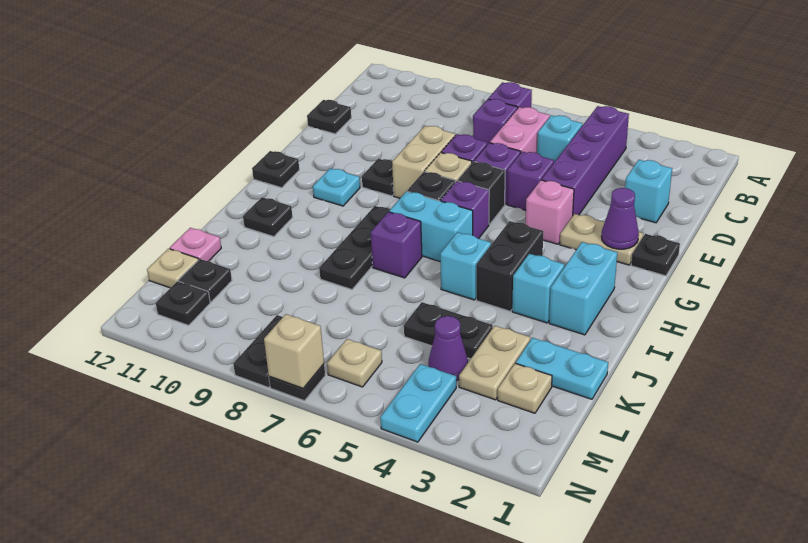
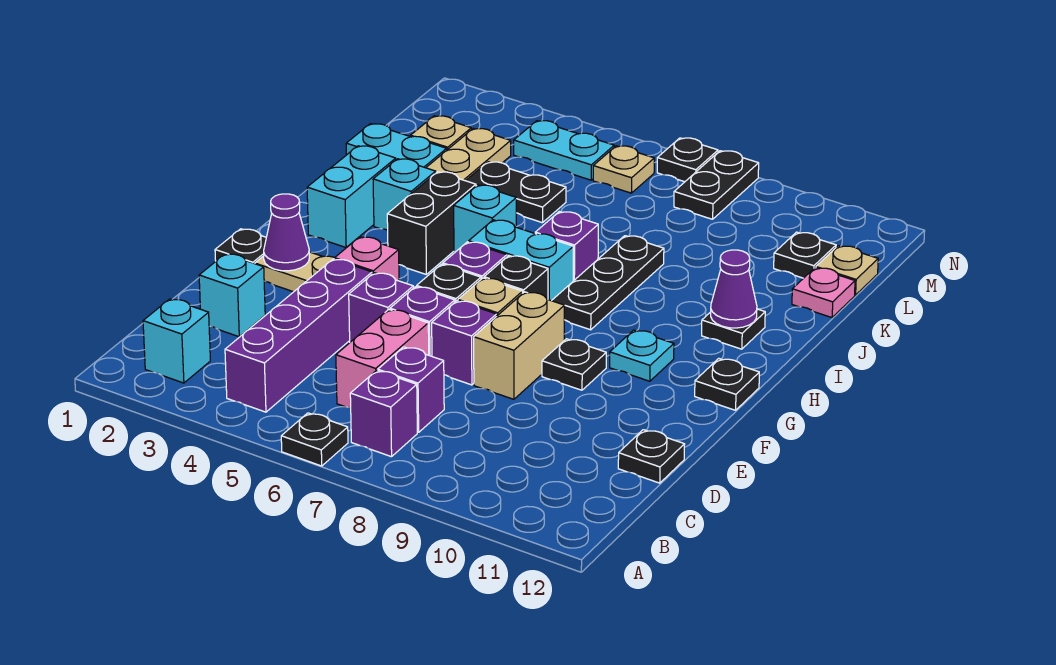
cyan 1x1 brick [537,115,582,162] -> cyan 1x1 brick moved to [143,299,210,383]
purple 1x1 cone [428,316,468,381] -> purple 1x1 cone moved to [711,250,757,328]
cyan 1x2 plate [380,364,456,442] -> cyan 1x2 plate turned to [514,121,614,180]
black 1x1 plate [156,281,210,325] -> black 1x1 plate moved to [281,413,348,466]
tan 1x1 brick [264,314,324,388] -> none

